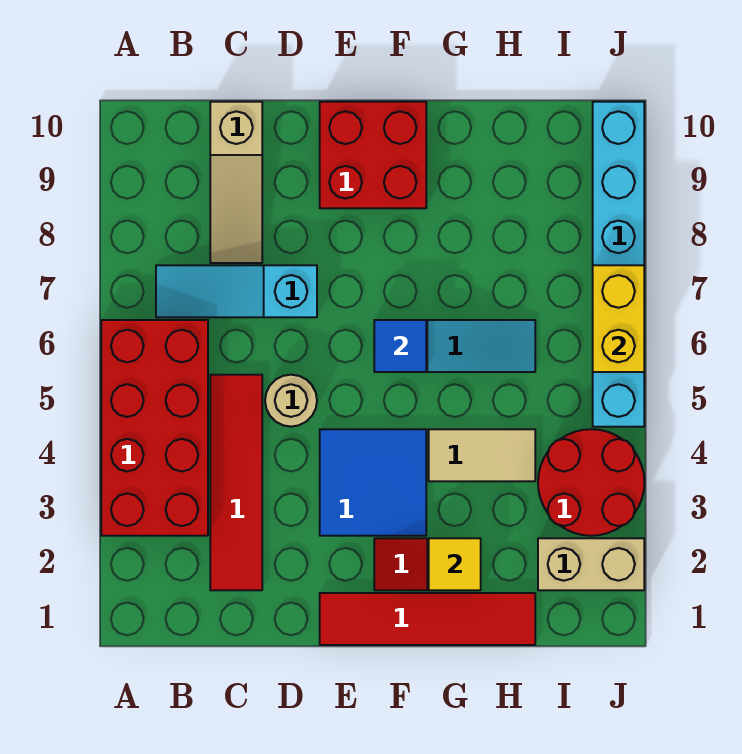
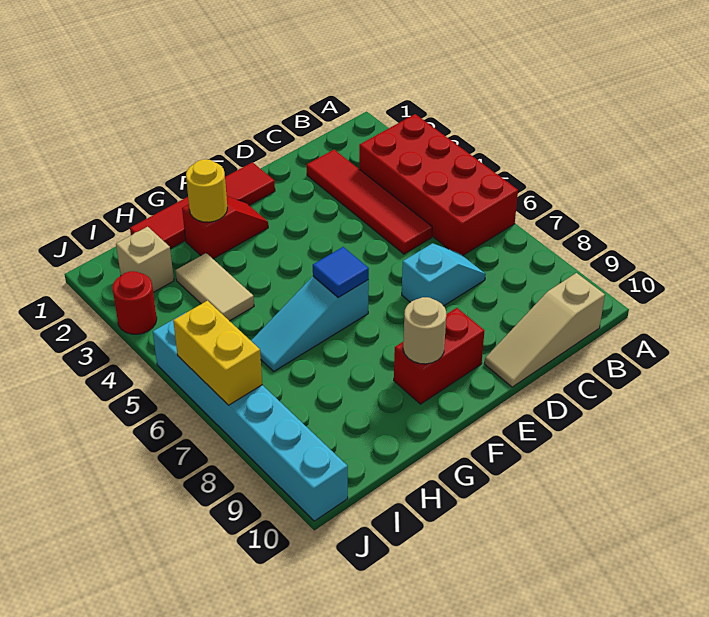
cyan 1x3 slope [156,265,317,317] -> cyan 1x2 slope [402,243,486,306]
tan 1x3 slope [210,102,262,263] -> tan 1x3 slope turned to [484,273,605,387]
tan 1x1 round brick [265,375,317,427] -> tan 1x1 round brick moved to [403,297,446,364]
blue 2x2 tile [320,429,426,536] -> none
red 2x2 brick [320,102,426,208] -> red 1x2 brick [394,308,484,404]
yellow 1x1 tile [429,538,481,590] -> yellow 1x1 round brick [186,159,227,222]
tan 1x2 tile [429,429,535,481] -> tan 1x2 tile turned to [175,253,254,321]
tan 1x2 brick [538,538,644,590] -> tan 1x1 brick [116,227,174,292]
red 2x2 round brick [538,429,644,536] -> red 1x1 round brick [112,271,157,334]

